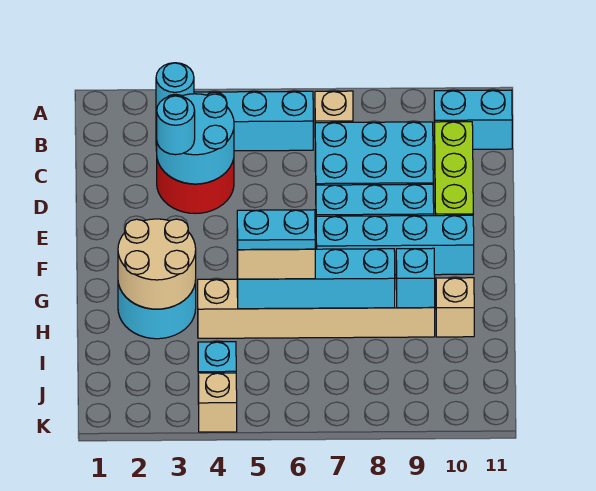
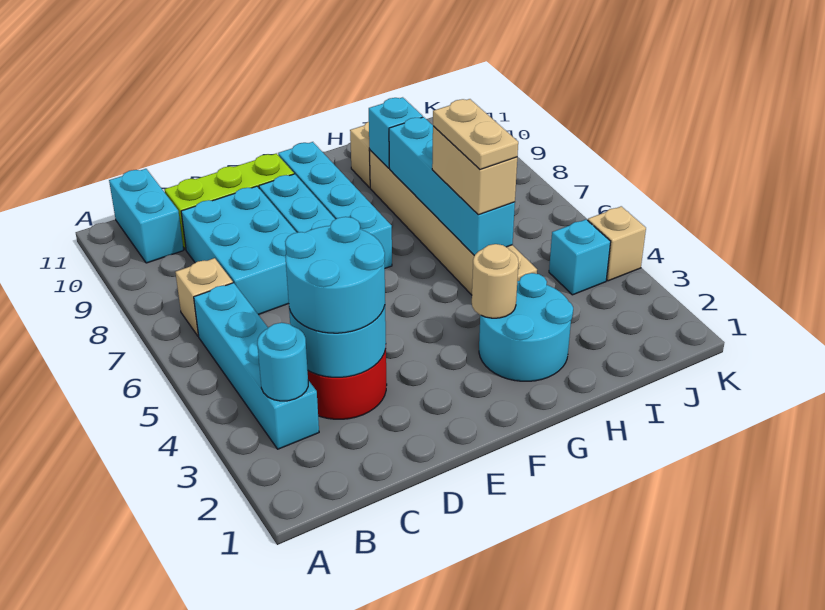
cyan 1x1 round brick [157,96,195,155] -> cyan 2x2 round brick [285,217,385,333]
tan 2x2 round brick [118,219,196,309] -> tan 1x1 round brick [472,244,519,318]
cyan 1x2 plate [237,210,315,250] -> tan 1x2 plate [433,99,518,169]

